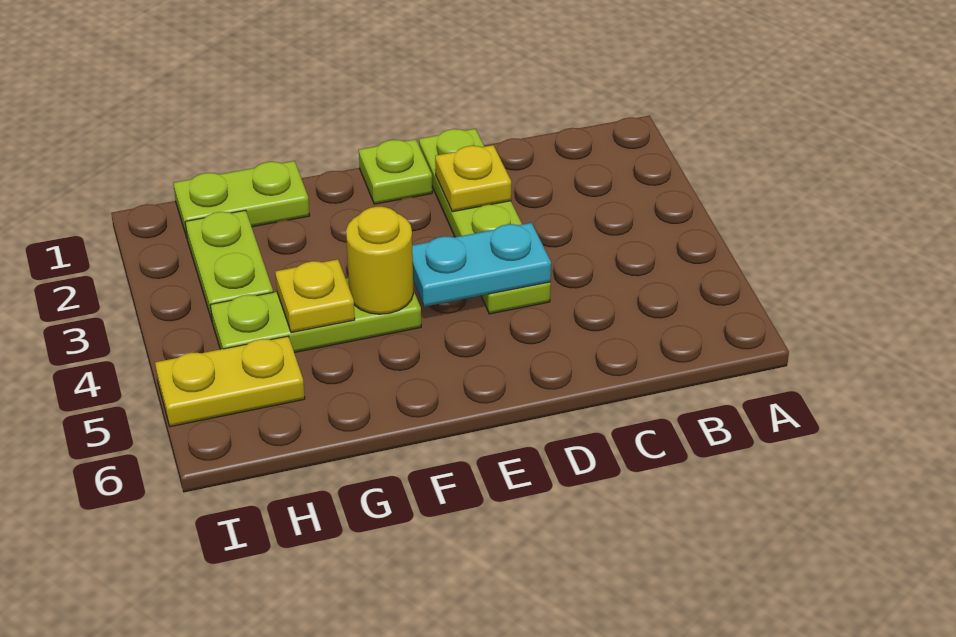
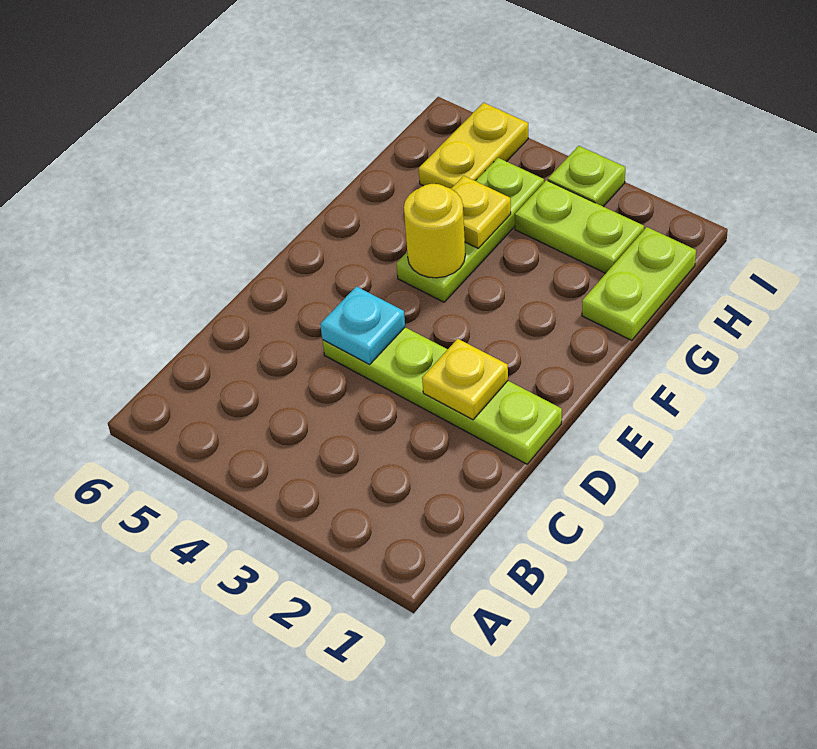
cyan 1x2 plate [412,223,551,307] -> cyan 1x1 plate [320,287,405,364]
lime 1x1 plate [359,139,432,204] -> lime 1x1 plate moved to [548,146,625,207]

